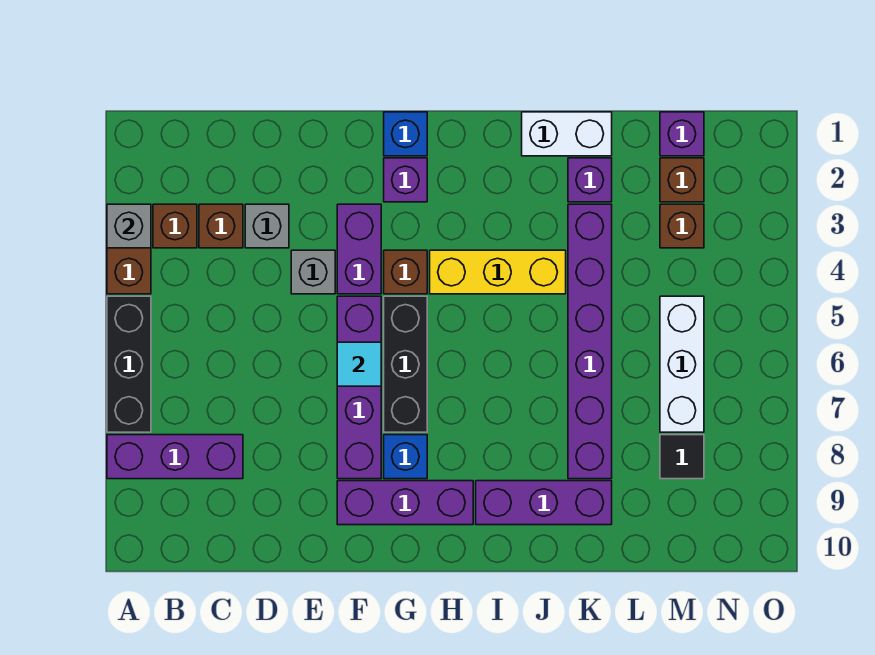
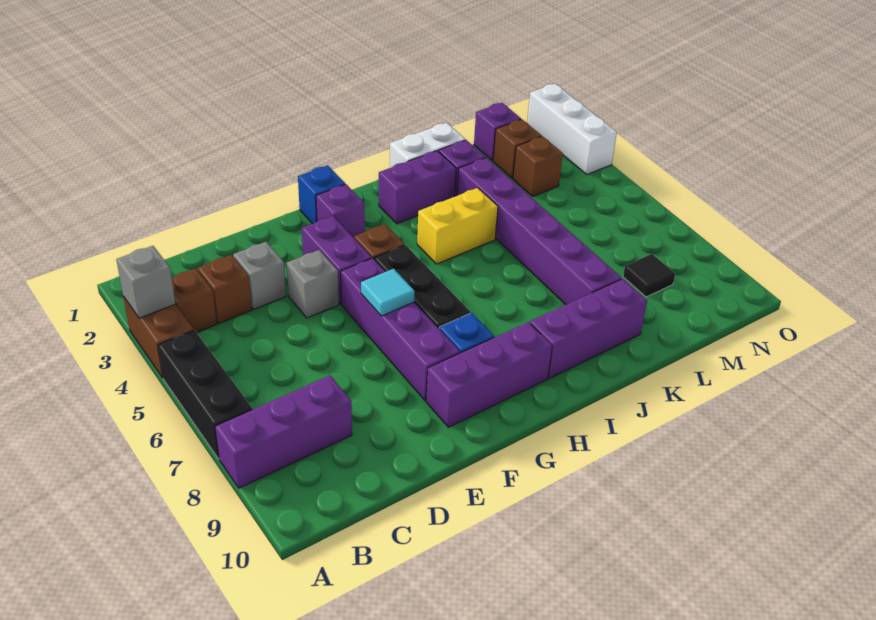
yellow 1x3 brick [430,250,566,294] -> yellow 1x2 brick [417,188,498,264]
none -> purple 1x2 brick [379,151,456,224]
white 1x3 brick [660,296,704,432] -> white 1x3 brick moved to [527,84,617,174]

